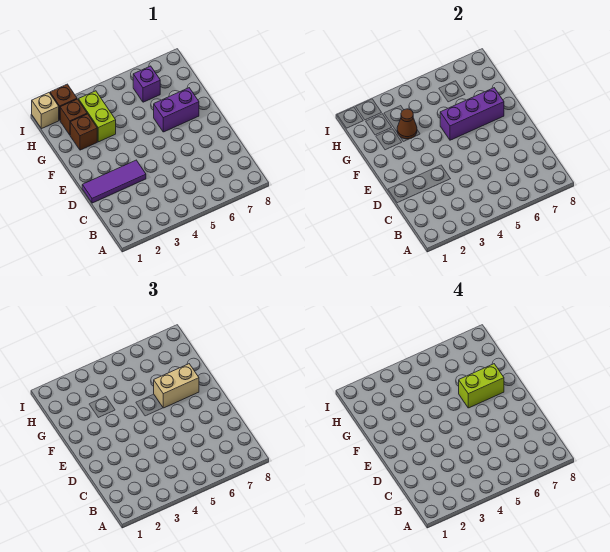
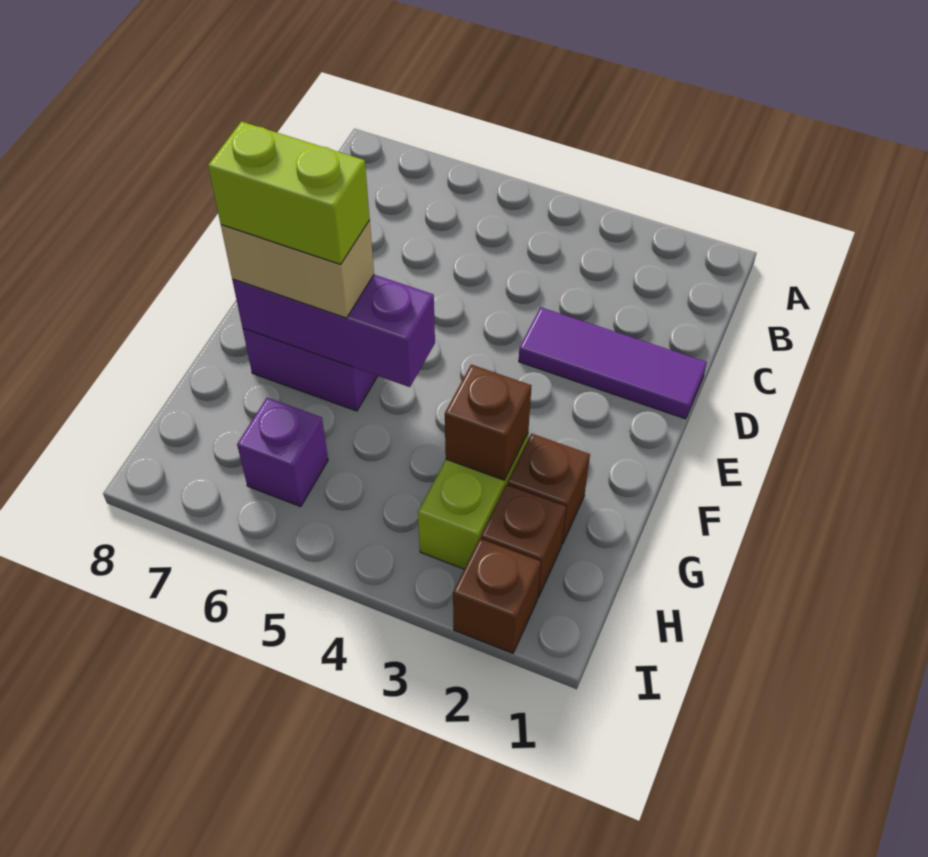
brown 1x1 cone [397,109,417,139] -> brown 1x1 brick [445,365,531,480]
tan 1x1 brick [32,93,59,129] -> none

